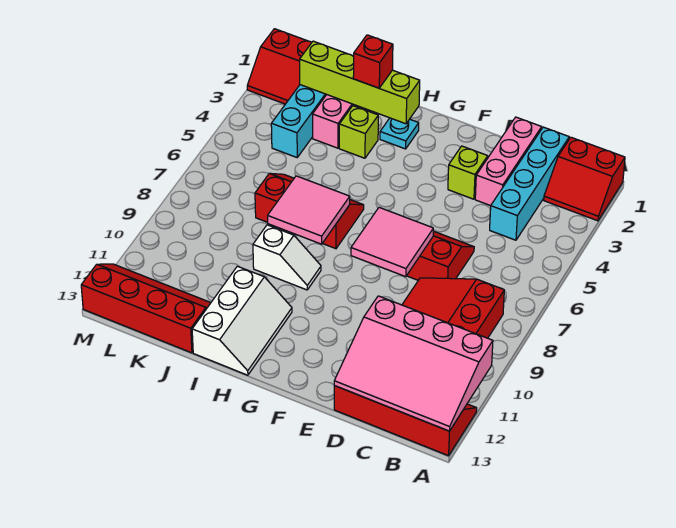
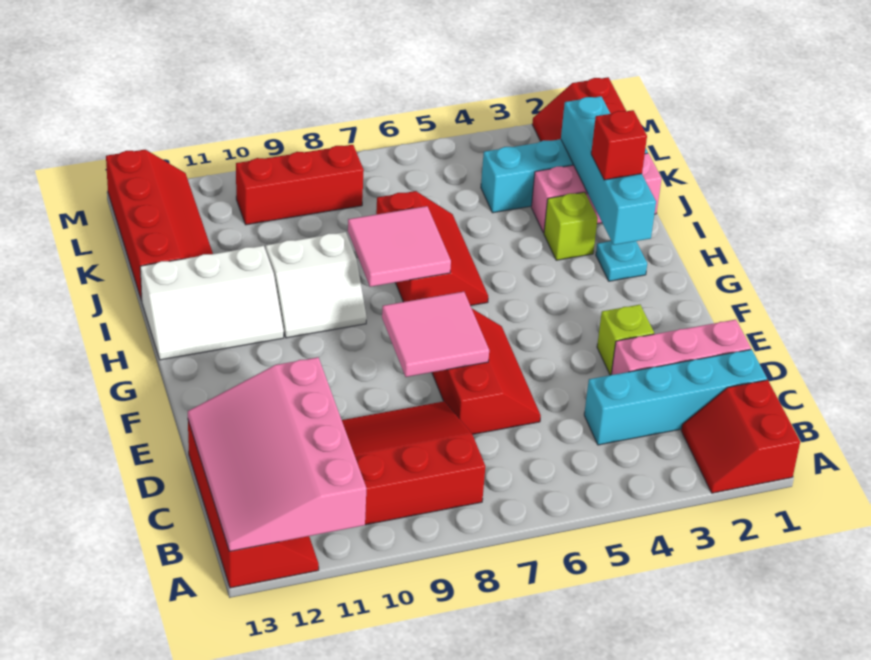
lime 1x4 brick [300,41,420,124] -> cyan 1x4 brick [561,96,656,245]
white 1x2 slope [253,225,321,290] -> white 2x2 slope [266,232,367,338]
none -> red 1x3 brick [236,145,364,225]

